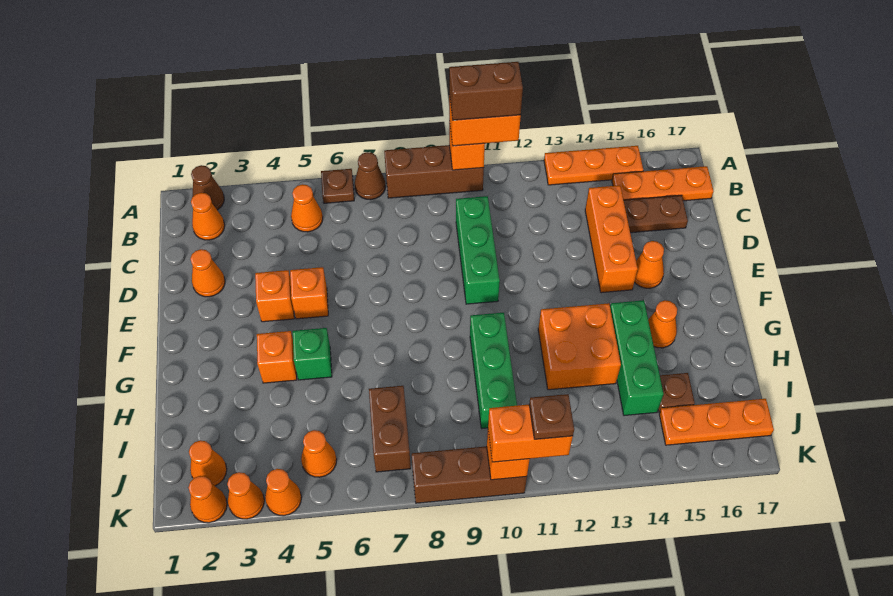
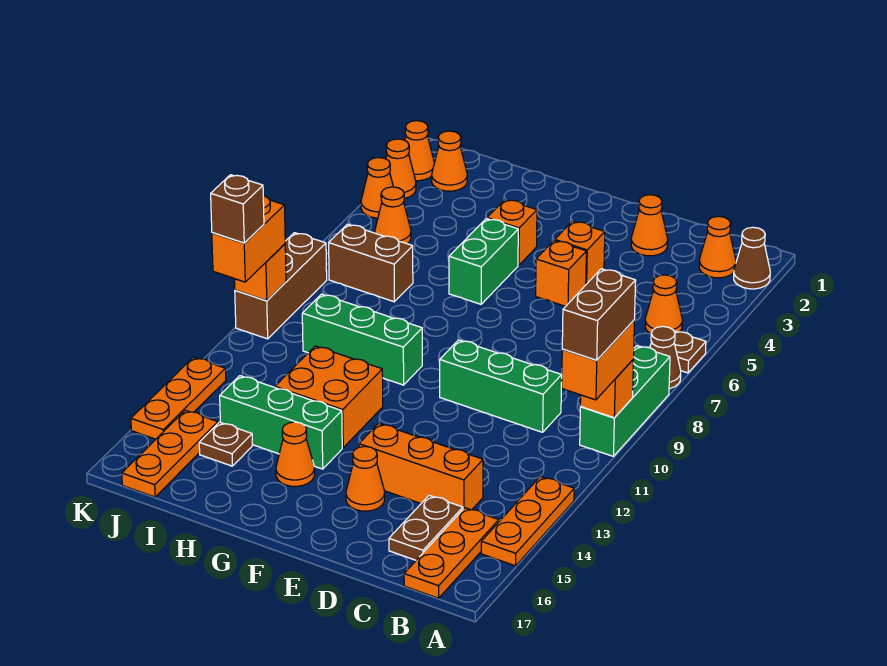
brown 1x3 brick [384,145,484,198] -> green 1x3 brick [580,346,670,456]
green 1x1 brick [293,328,332,380] -> green 1x2 brick [449,219,518,304]
brown 1x1 plate [529,394,574,439] -> brown 1x1 brick [211,175,264,243]
none -> orange 1x3 plate [131,357,226,439]

